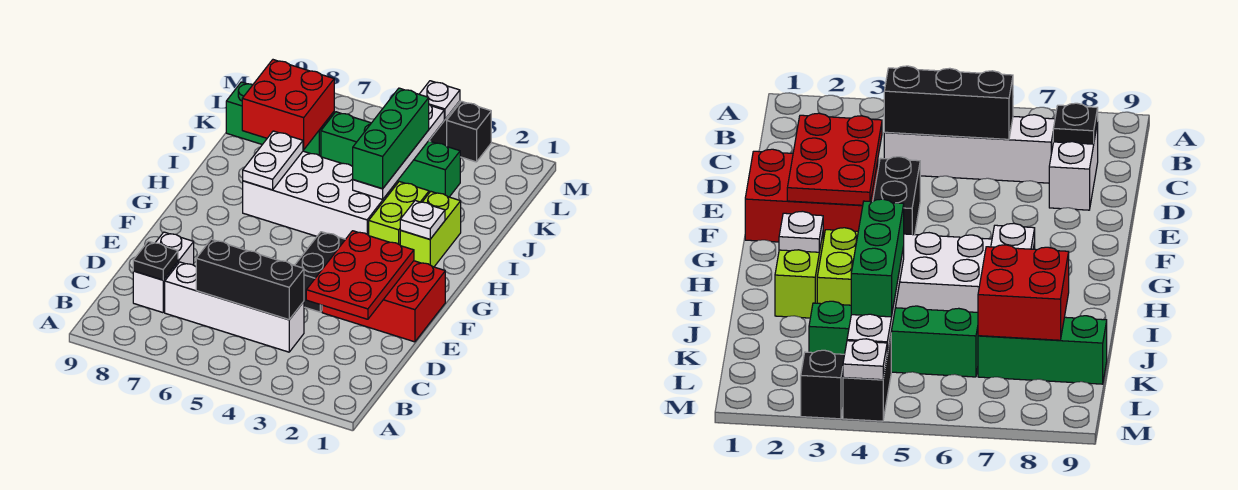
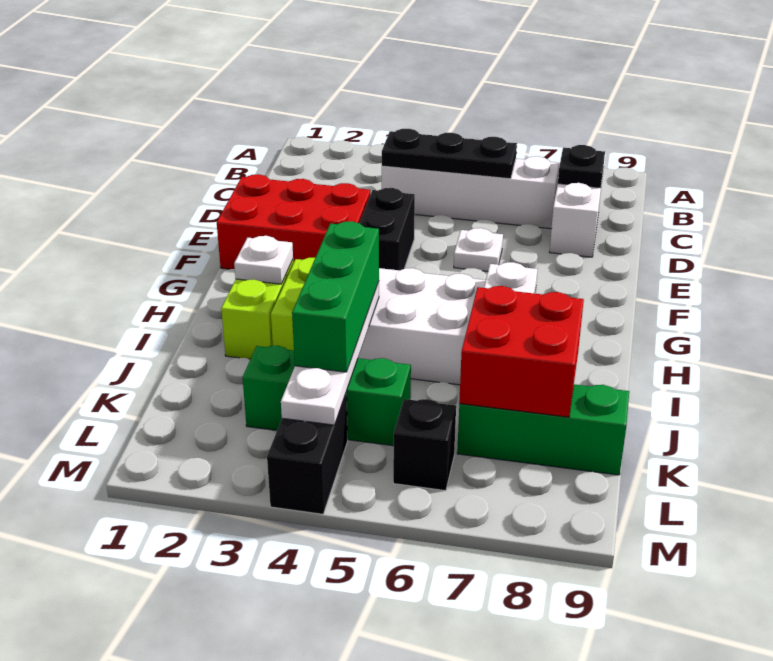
black 1x3 brick [196,239,304,320] -> black 1x3 plate [382,129,517,179]
red 2x3 plate [306,231,414,319] -> none
green 1x4 brick [321,112,460,197] -> green 1x3 brick [243,346,411,446]
black 1x1 brick [447,101,491,162] -> black 1x1 brick moved to [393,399,456,491]
white 1x1 plate [419,81,460,119] -> white 1x1 plate moved to [454,228,503,271]

